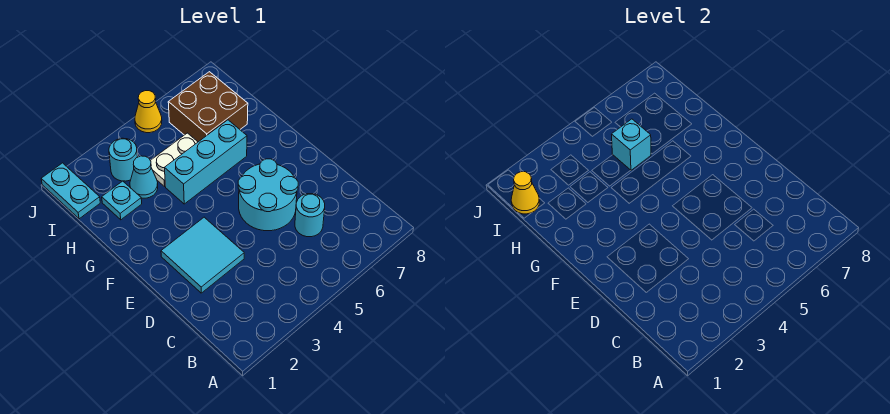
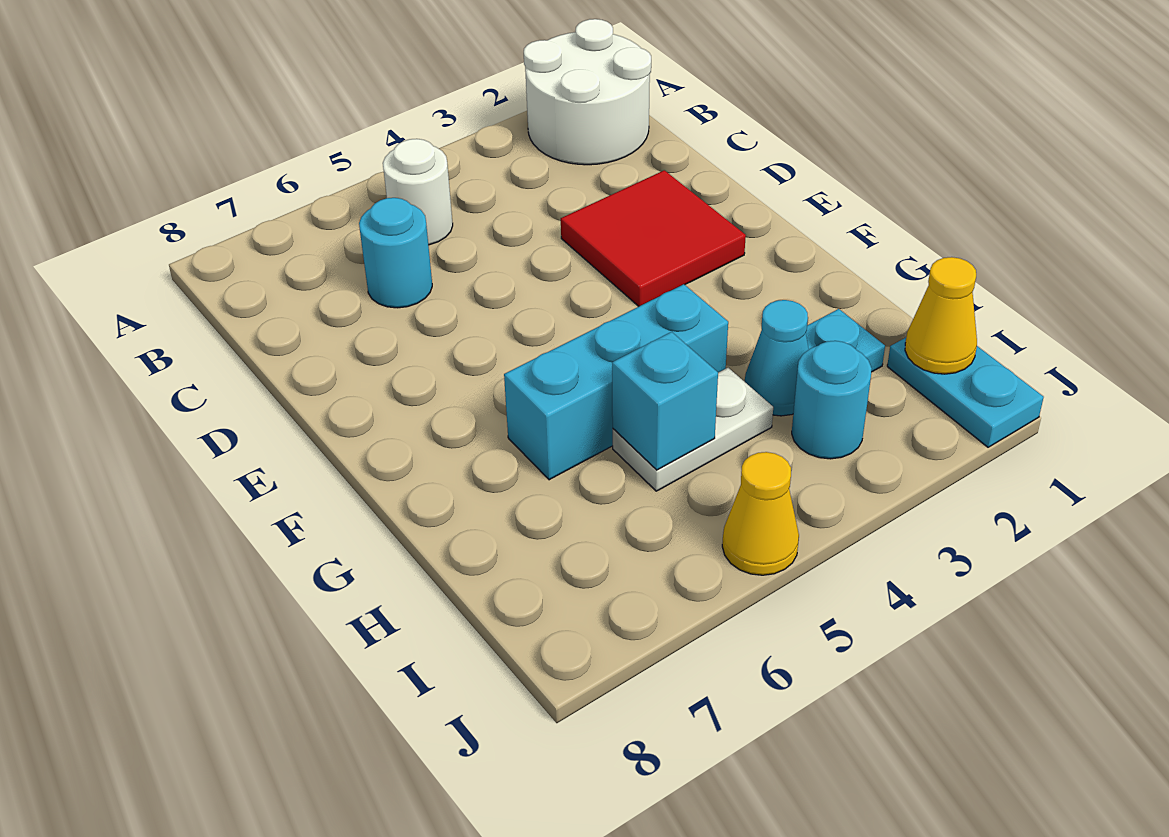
none -> white 2x2 round brick [524,19,651,165]
none -> white 1x1 round brick [383,139,453,245]
cyan 2x2 tile [161,217,244,293] -> red 2x2 tile [561,170,746,306]
cyan 2x2 round brick [238,159,298,231] -> none
brown 2x2 brick [168,72,248,142] -> none

